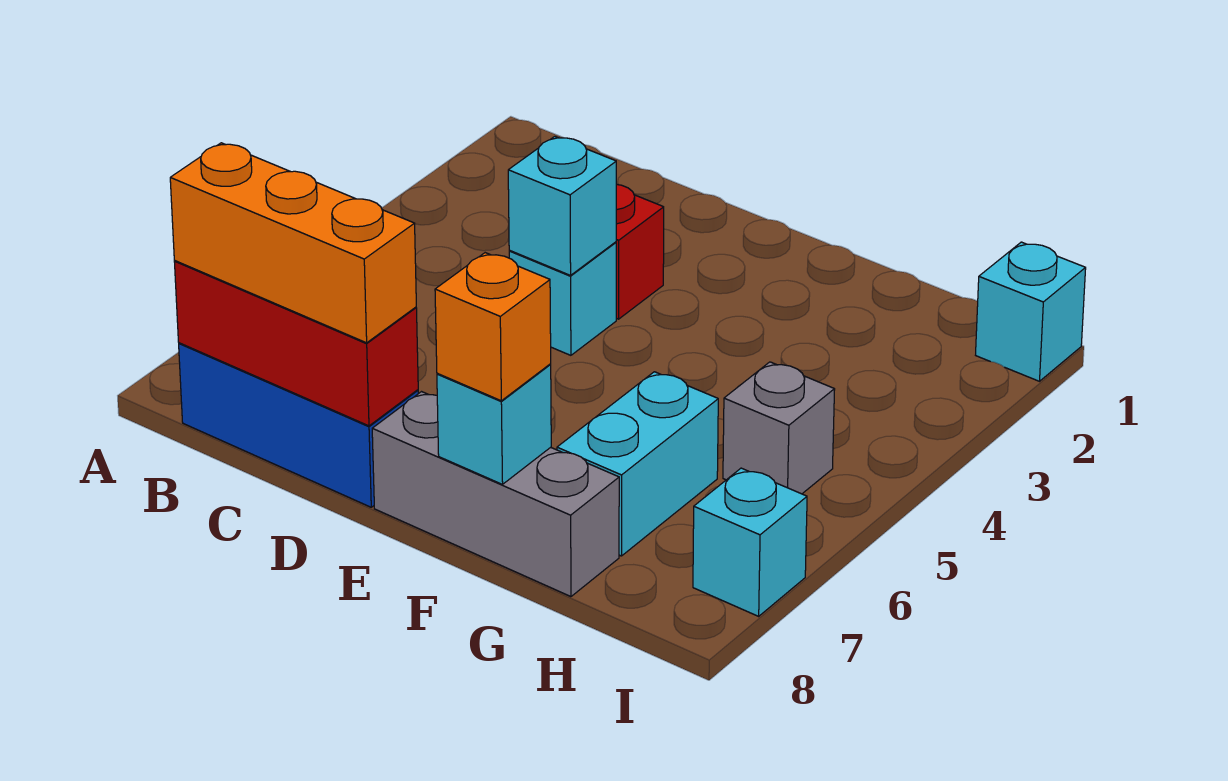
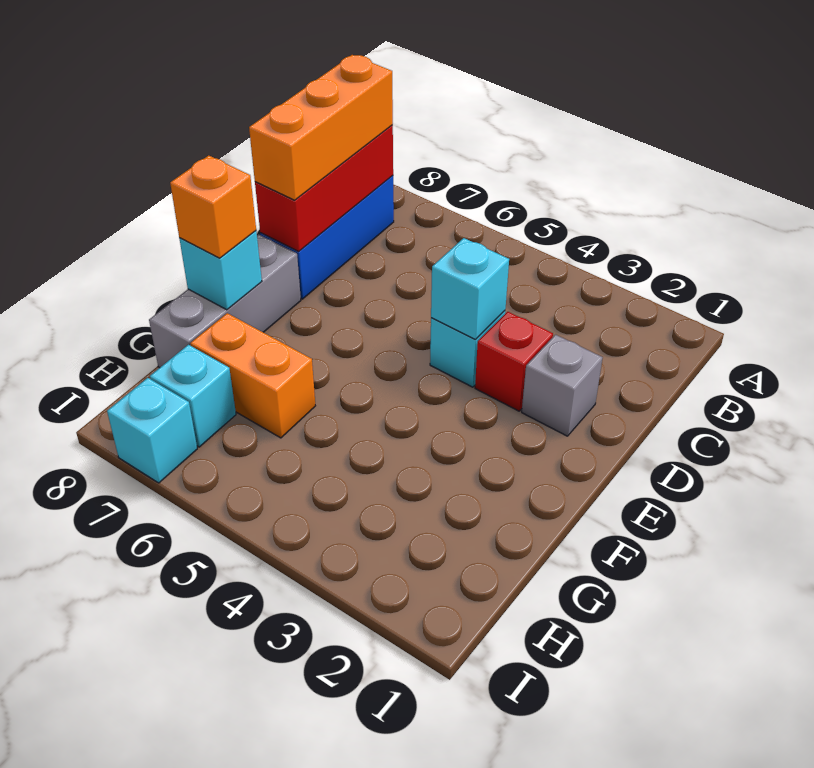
cyan 1x2 brick [557,372,718,556] -> orange 1x2 brick [190,313,315,438]
grey 1x1 brick [723,362,835,494] -> grey 1x1 brick moved to [522,335,603,436]
cyan 1x1 brick [976,242,1086,381] -> cyan 1x1 brick moved to [150,345,236,447]

